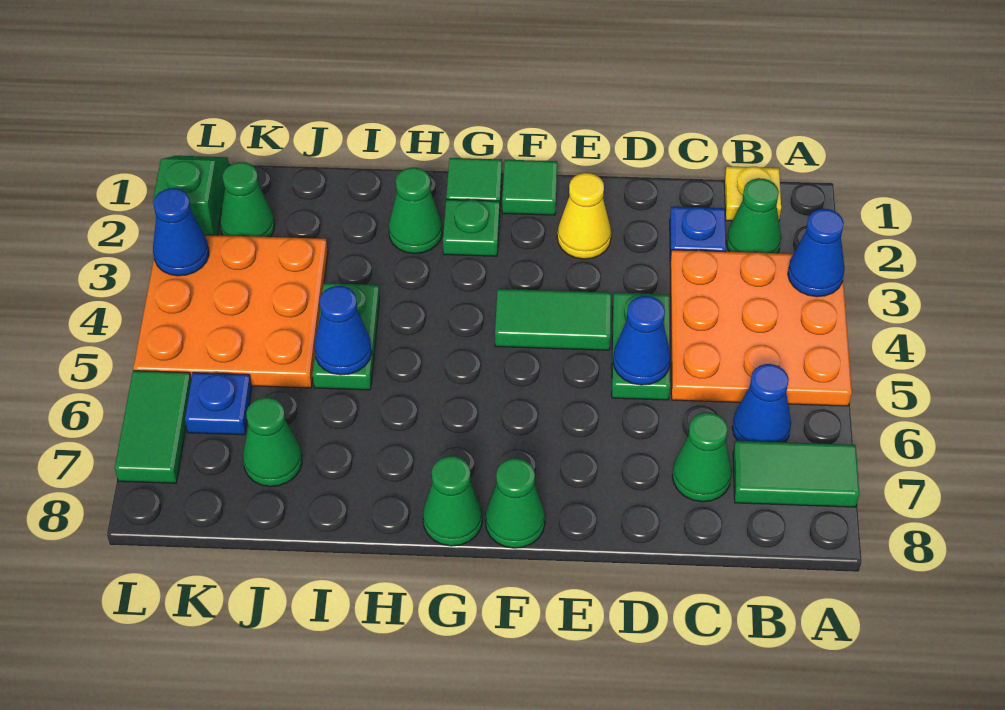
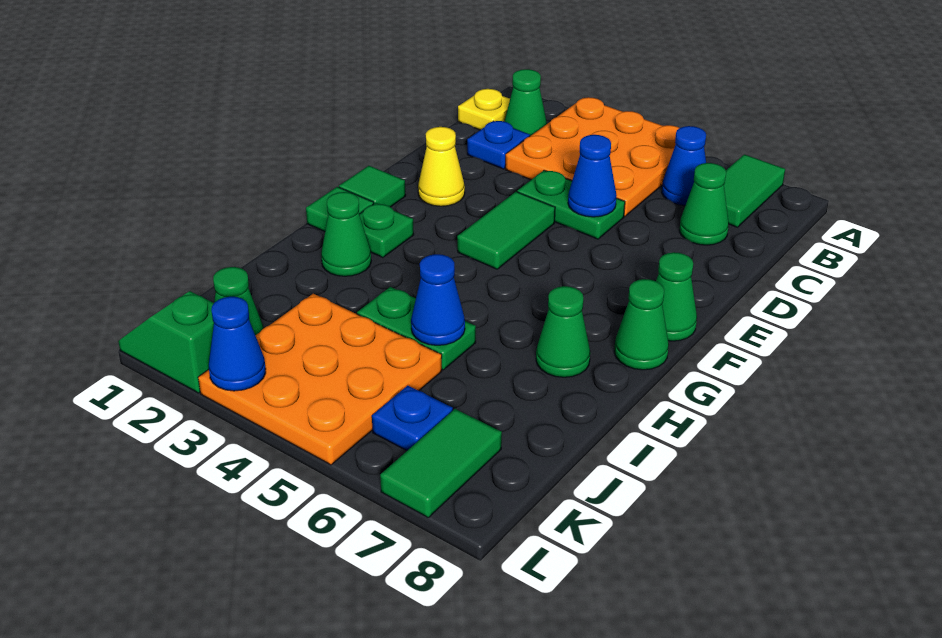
blue 1x1 cone [788,209,845,297] -> none
green 1x1 cone [243,398,302,487] -> green 1x1 cone moved to [536,286,590,377]
green 1x2 tile [115,371,191,483] -> green 1x2 tile turned to [380,409,502,517]

